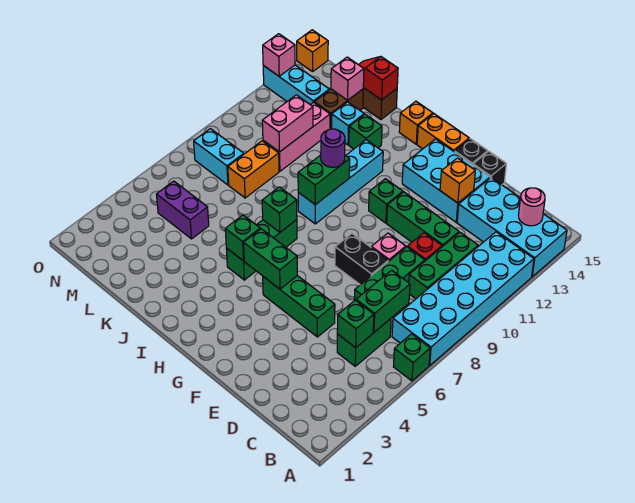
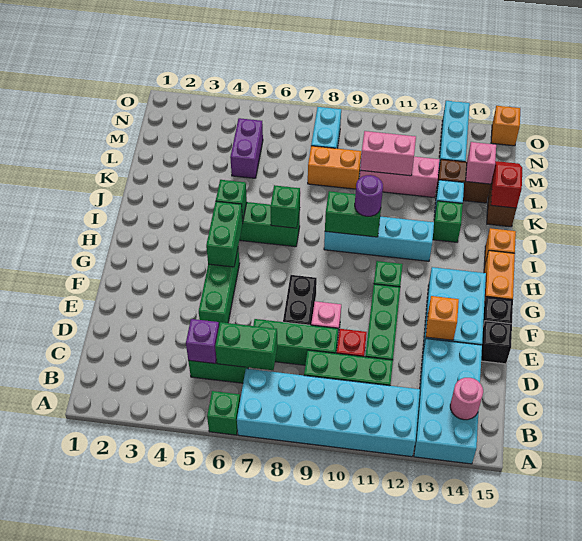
green 1x1 brick [337,300,374,348] -> purple 1x1 brick [186,319,219,364]
pink 1x1 brick [263,34,295,76] -> none

